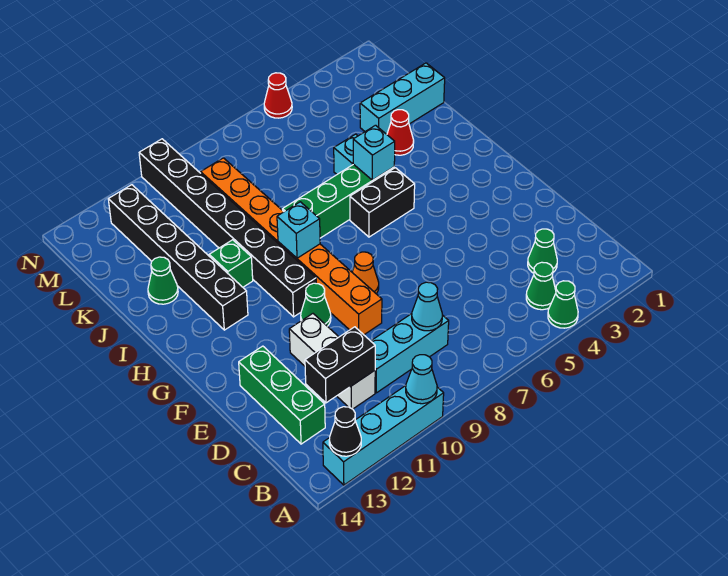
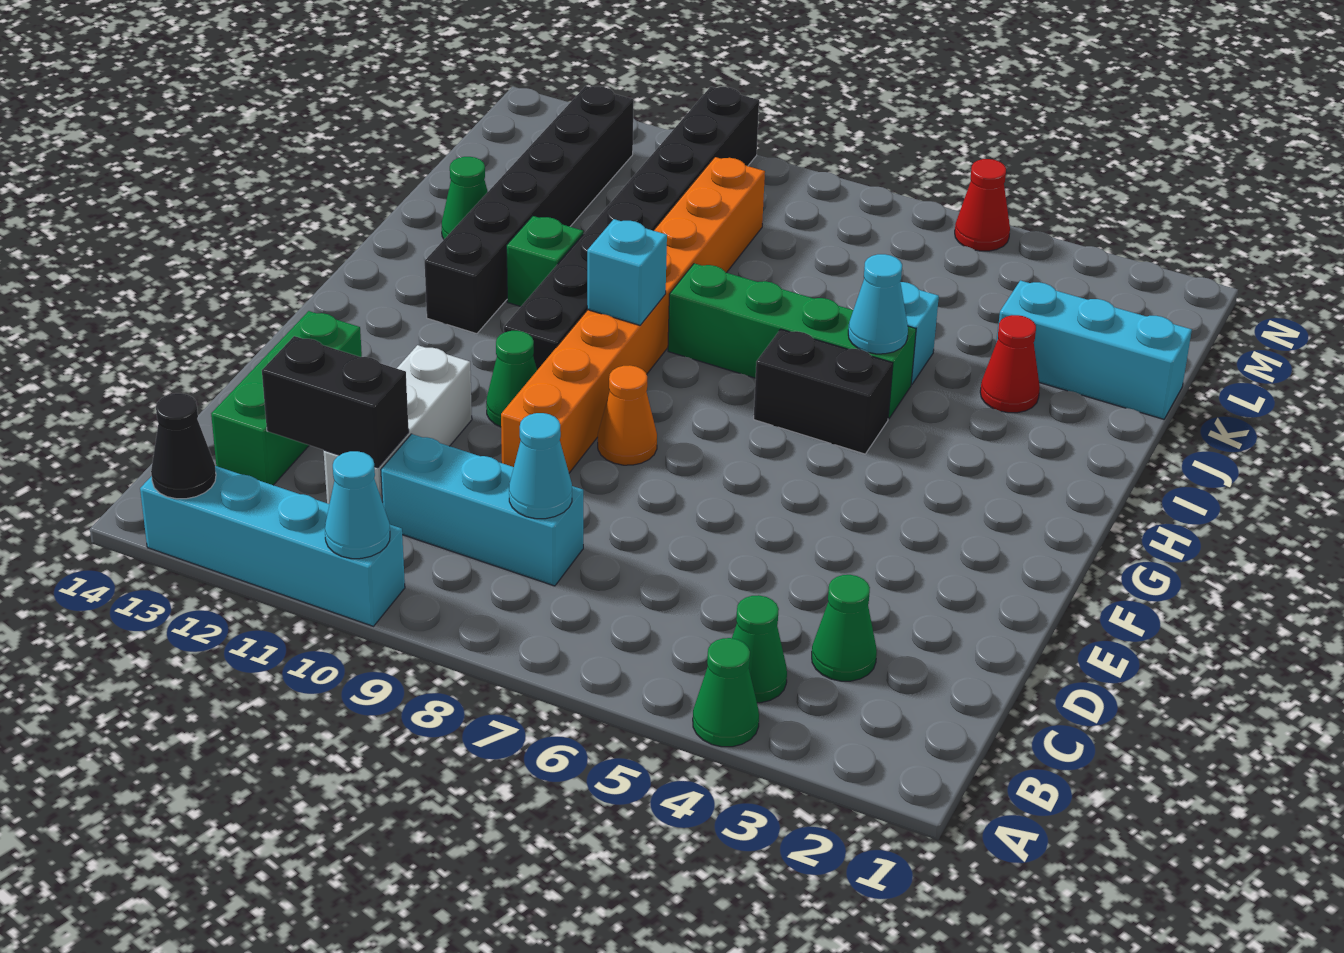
cyan 1x1 brick [353,125,395,180] -> cyan 1x1 cone [848,254,908,354]

